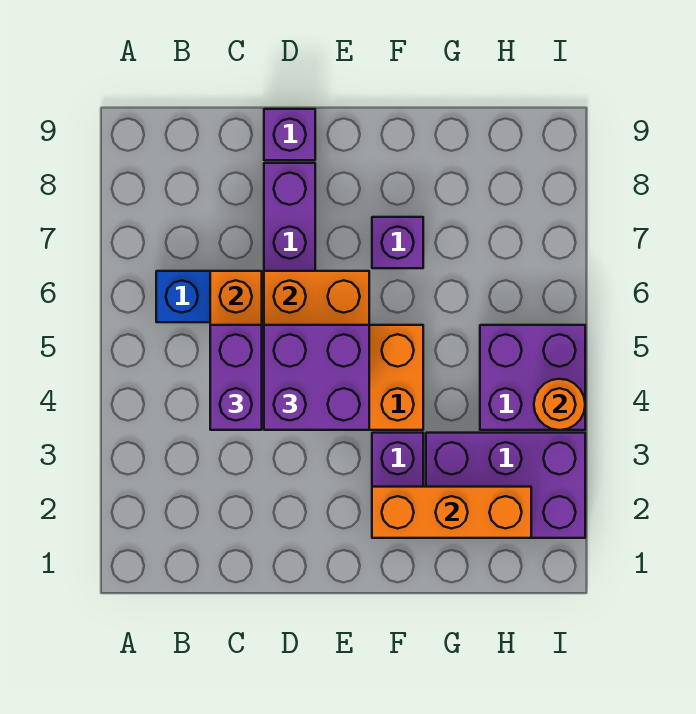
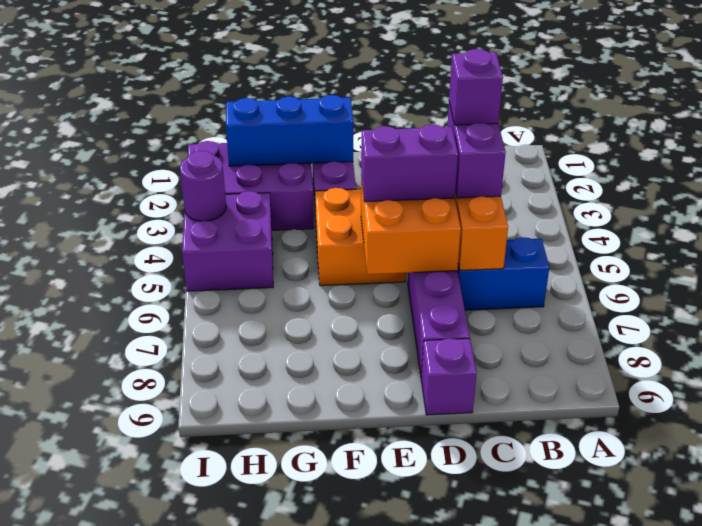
purple 2x2 brick [264,325,369,430] -> purple 1x2 brick [361,125,458,202]
orange 1x3 brick [372,487,531,538] -> blue 1x3 brick [226,95,353,166]
purple 1x1 brick [372,217,423,268] -> purple 1x1 brick moved to [449,49,503,125]
orange 1x1 round brick [534,379,585,430] -> purple 1x1 round brick [180,151,226,221]

